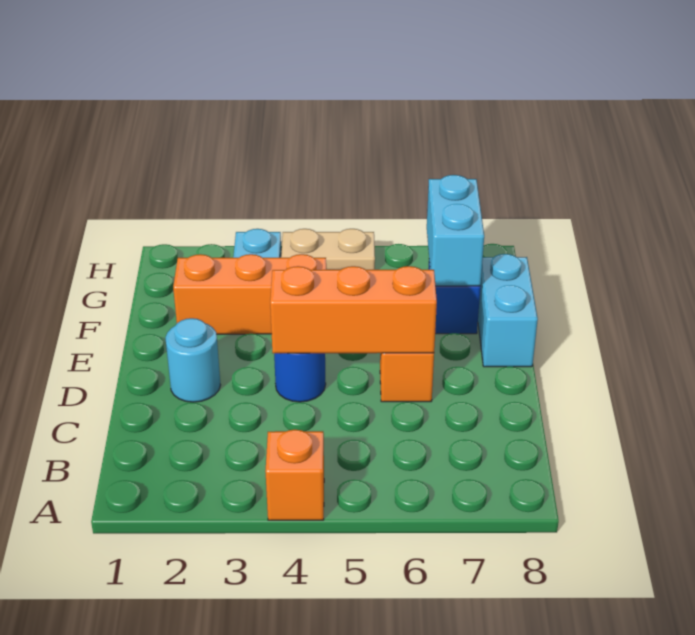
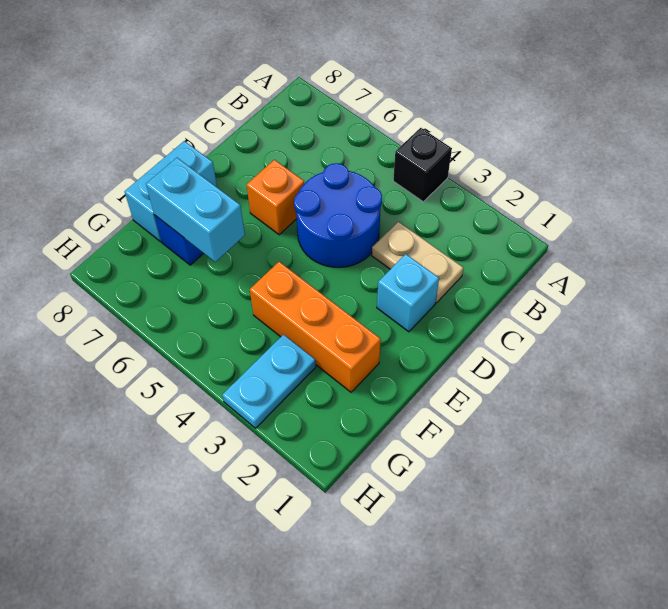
orange 1x1 brick [265,430,324,520] -> black 1x1 brick [393,128,452,202]
cyan 1x1 round brick [165,318,220,402] -> cyan 1x1 brick [377,254,439,332]
blue 1x1 round brick [274,353,326,402] -> blue 2x2 round brick [294,163,382,267]
orange 1x3 brick [270,266,437,353] -> none
cyan 1x2 brick [427,175,484,286] -> cyan 1x2 brick turned to [146,158,245,262]
tan 1x2 plate [281,229,375,270] -> tan 1x2 plate moved to [372,222,463,303]

